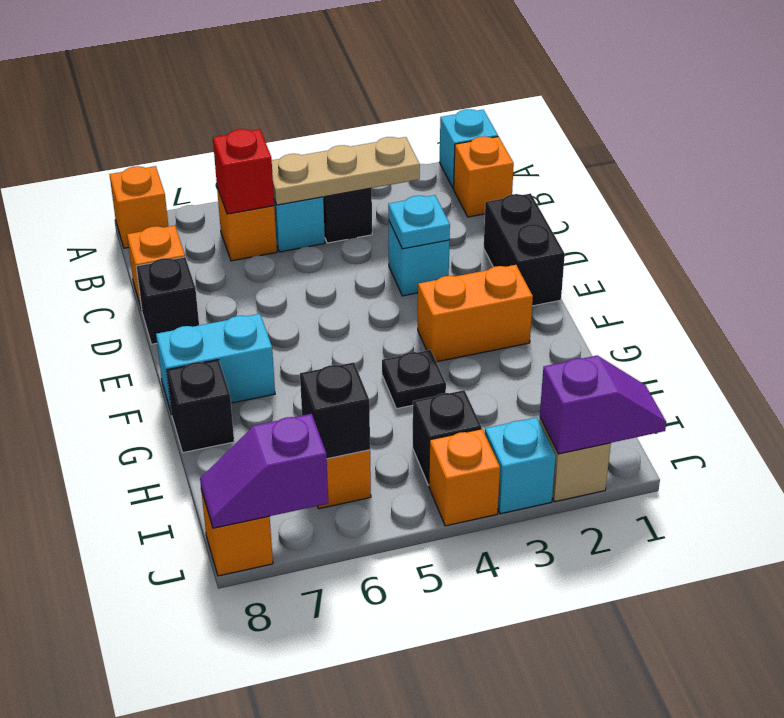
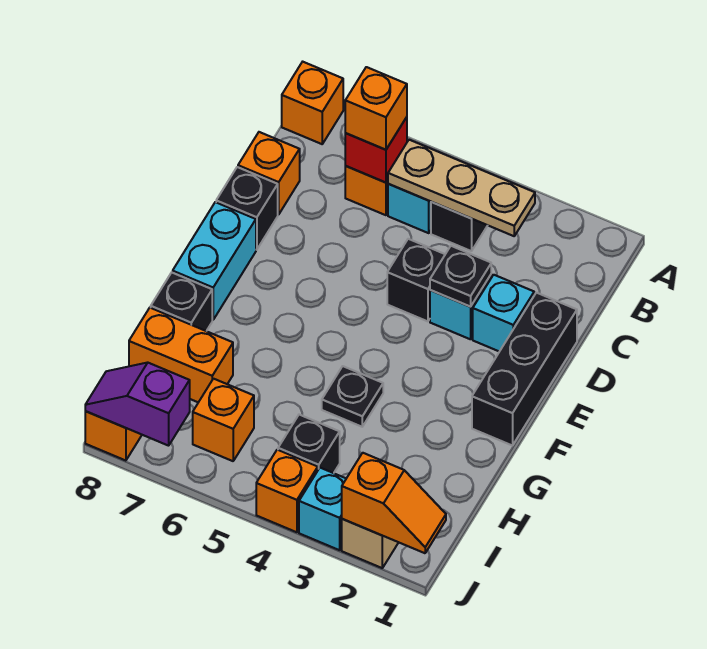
cyan 1x1 brick [440,109,498,189] -> cyan 1x1 brick moved to [473,275,534,352]
orange 1x1 brick [454,136,514,217] -> orange 1x1 brick moved to [345,67,407,150]
black 1x2 brick [484,194,565,306] -> black 1x3 brick [472,293,577,446]
cyan 1x1 plate [388,195,450,249] -> black 1x1 plate [430,246,491,307]
orange 1x2 brick [418,265,533,362] -> orange 1x2 brick moved to [129,308,233,402]
cyan 1x2 brick [156,314,275,414] -> cyan 1x2 brick turned to [173,202,256,320]
black 1x1 brick [300,362,370,459] -> black 1x1 brick moved to [387,239,445,321]
purple 1x2 slope [540,355,666,454] -> orange 1x2 slope [342,453,446,553]

